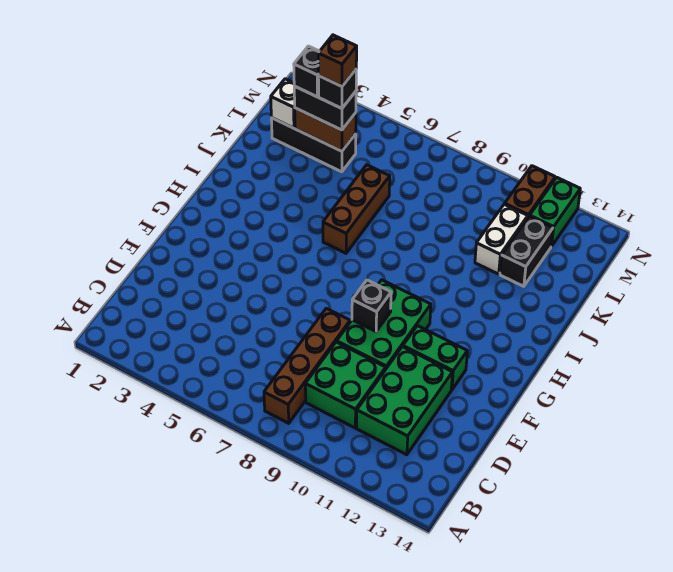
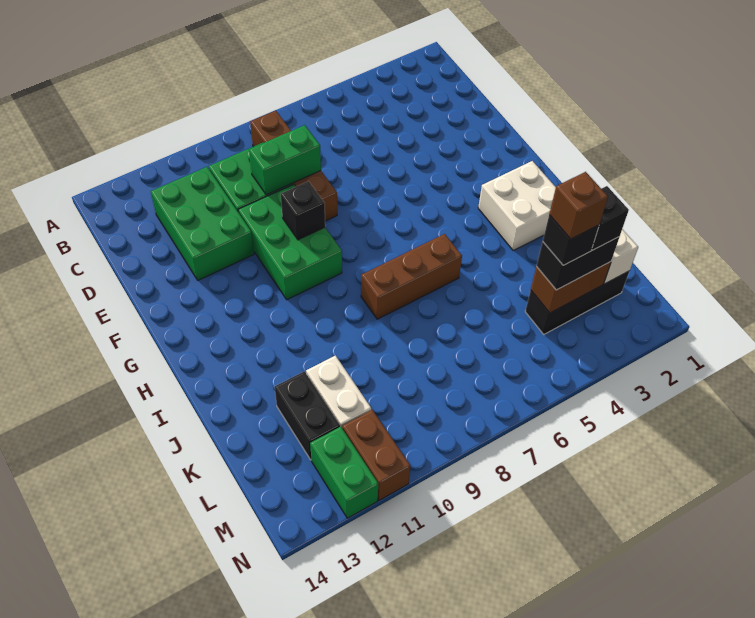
green 1x2 brick [403,326,467,390] -> green 1x2 brick moved to [249,125,321,195]
none -> white 2x2 brick [478,161,556,250]
brown 1x3 brick [323,165,390,253] -> brown 1x3 brick turned to [361,234,462,319]

